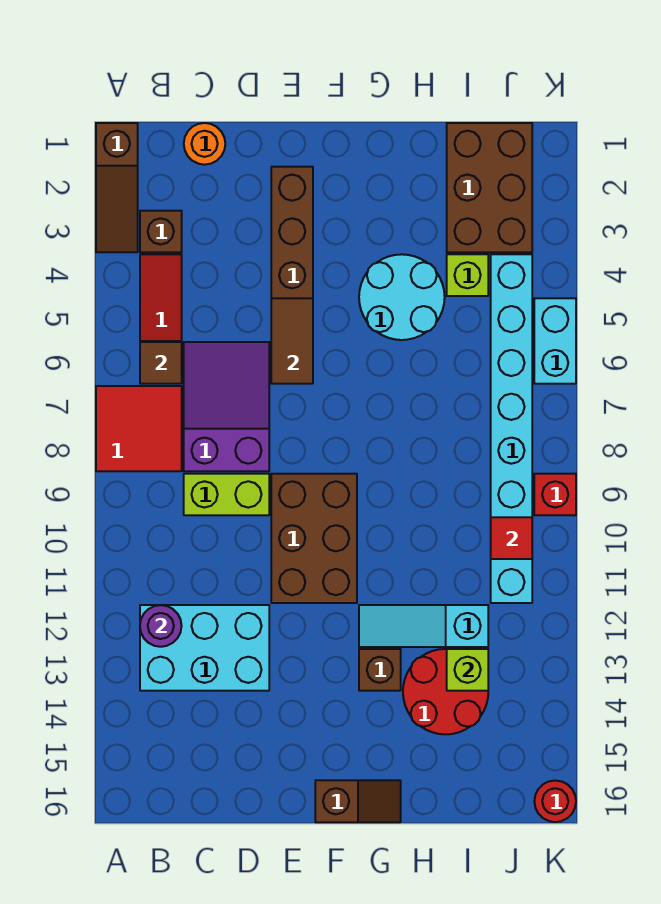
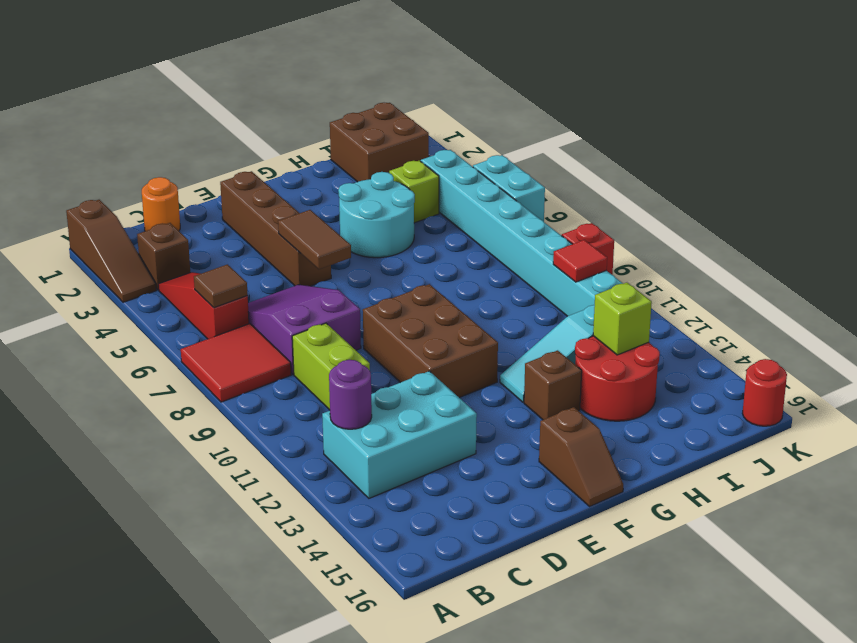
lime 1x2 brick [184,474,269,515] -> lime 1x2 brick turned to [292,323,370,410]
brown 1x2 slope [315,780,401,822] -> brown 1x2 slope turned to [539,407,623,506]
brown 2x3 brick [447,123,532,252] -> brown 2x2 brick [330,103,429,182]

